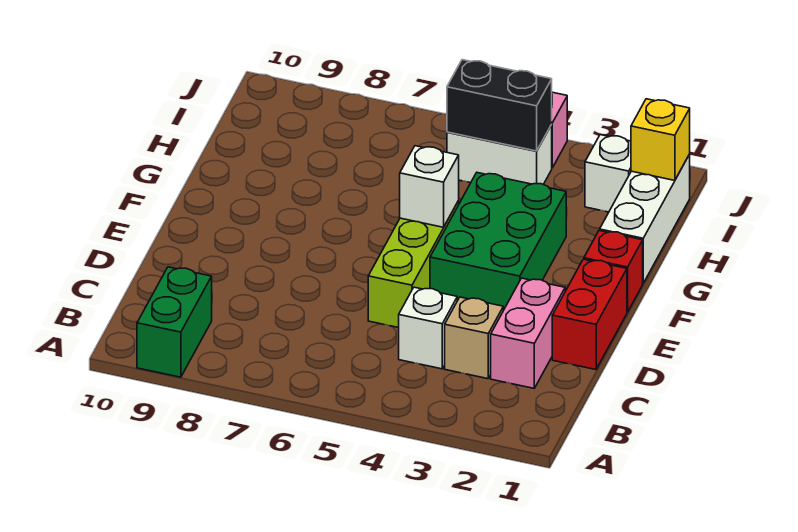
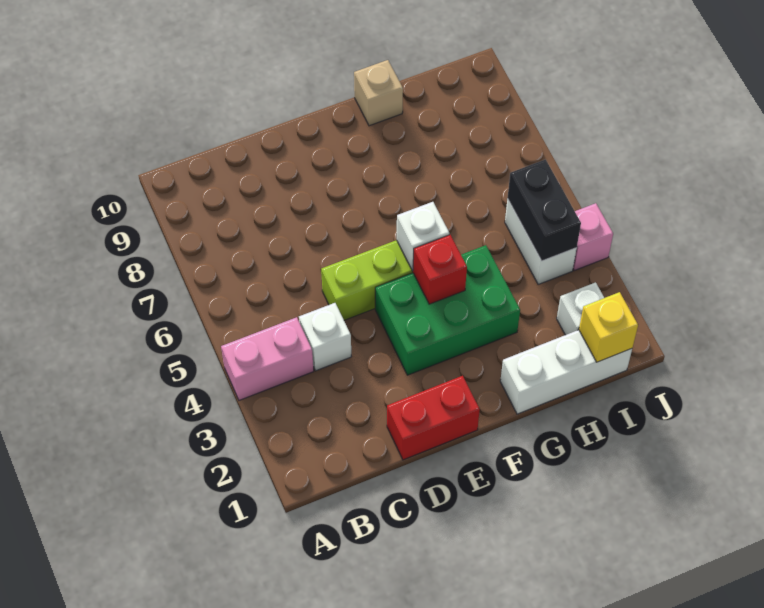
green 1x2 brick [137,267,212,377] -> none
pink 1x2 brick [491,278,565,388] -> pink 1x2 brick moved to [221,317,314,400]
tan 1x1 brick [445,297,503,379] -> tan 1x1 brick moved to [354,60,403,126]
red 1x1 brick [584,231,643,312] -> red 1x1 brick moved to [413,235,467,304]

